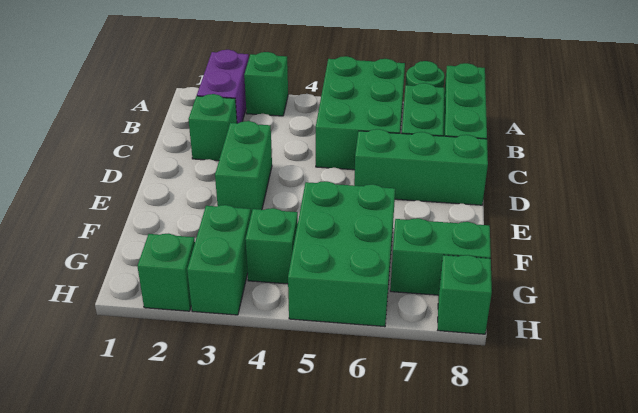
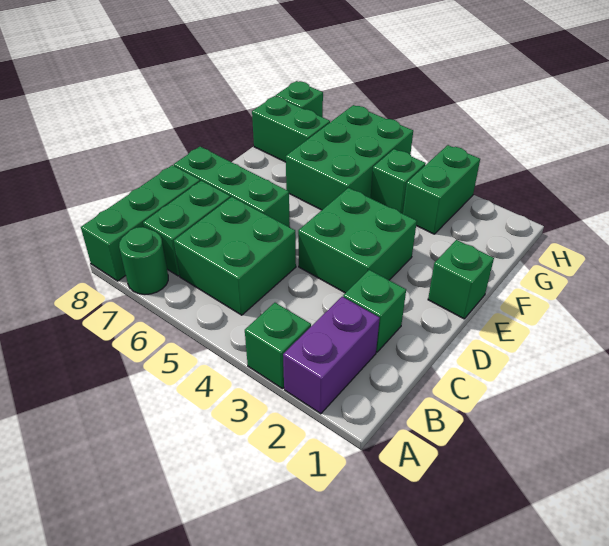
green 2x3 brick [316,56,405,170] -> green 2x2 brick [174,197,296,315]
green 1x2 brick [215,121,272,214] -> green 2x2 brick [298,188,417,293]
green 1x1 brick [137,234,195,311] -> green 1x1 brick moved to [428,240,494,319]

